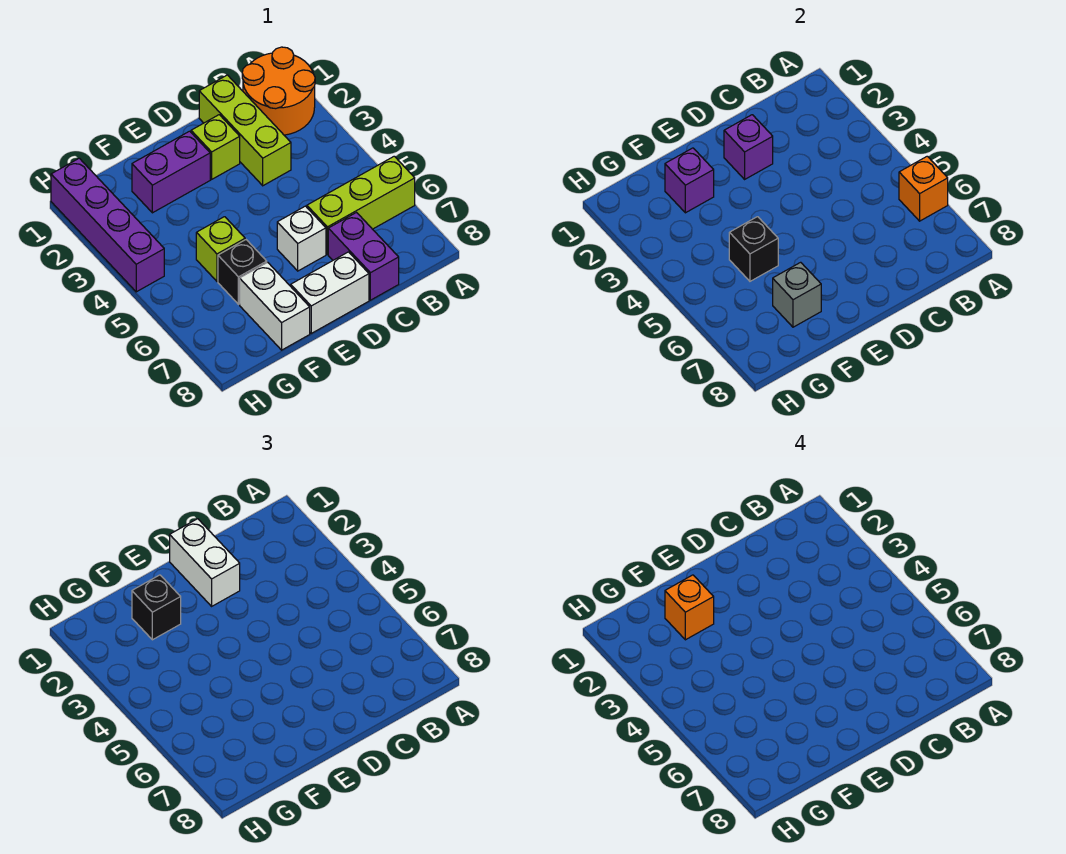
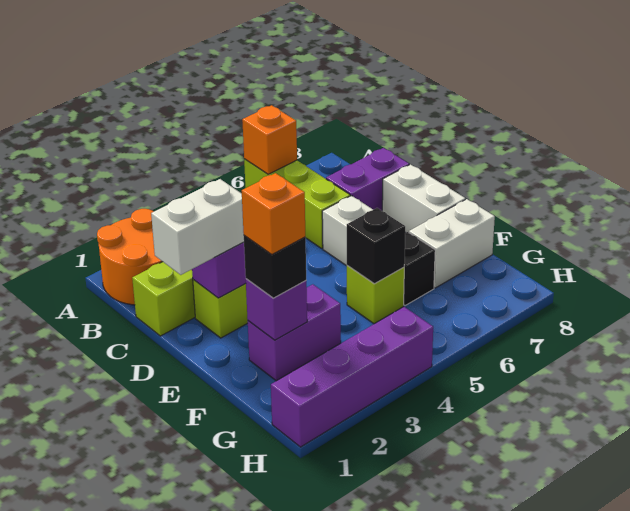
purple 1x2 brick [132,131,210,213] -> purple 1x2 brick turned to [248,284,341,381]
grey 1x1 brick [773,262,821,327] -> none

